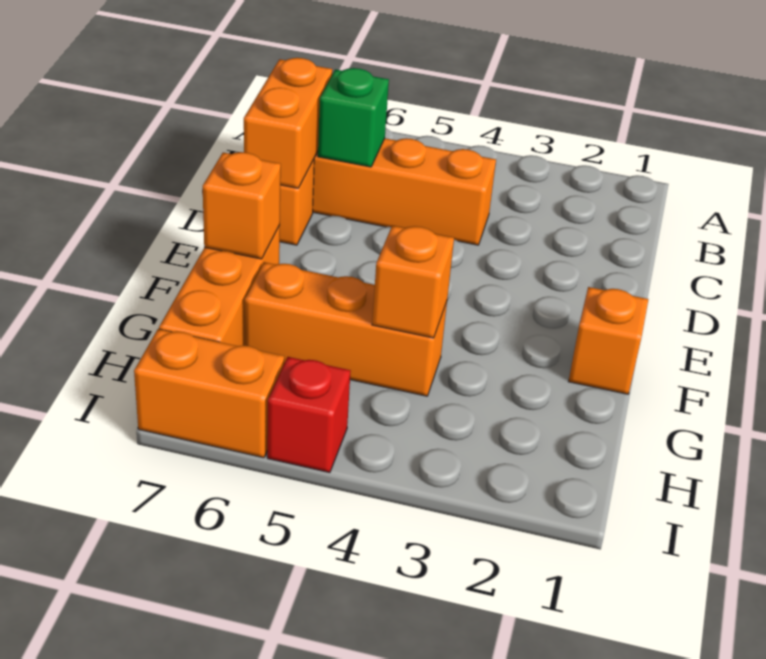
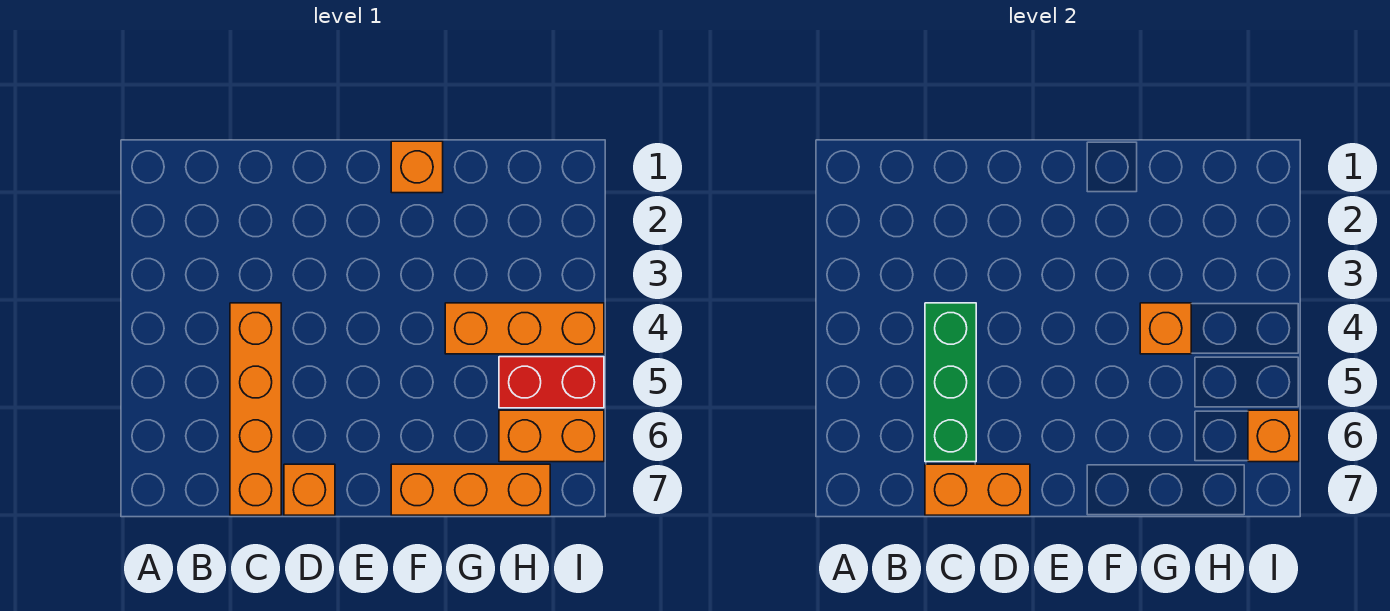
green 1x1 brick [318,68,389,167] -> green 1x3 brick [925,303,976,462]
orange 1x1 brick [203,152,281,259] -> orange 1x1 brick moved to [1248,410,1299,462]
orange 1x3 brick [245,262,447,396] -> orange 1x3 brick turned to [445,303,604,354]
red 1x1 brick [267,357,351,473] -> red 1x2 brick [499,357,604,408]
orange 1x2 brick [134,329,284,458] -> orange 1x2 brick turned to [499,410,604,462]

